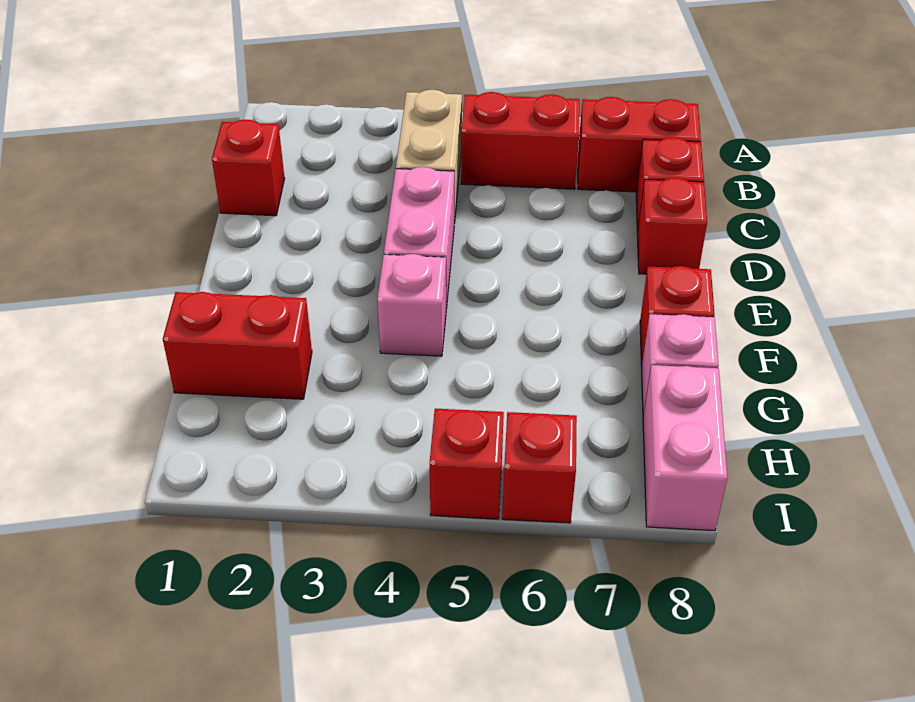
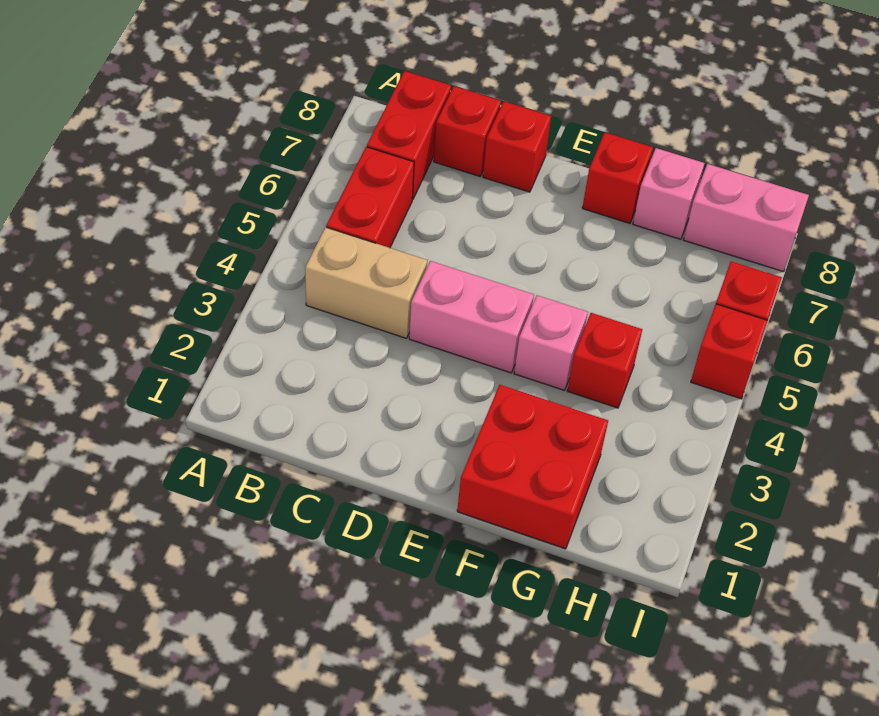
red 1x1 brick [212,120,285,216] -> red 1x1 brick moved to [567,313,642,408]
red 1x2 brick [163,292,312,399] -> red 2x2 brick [457,385,608,549]

